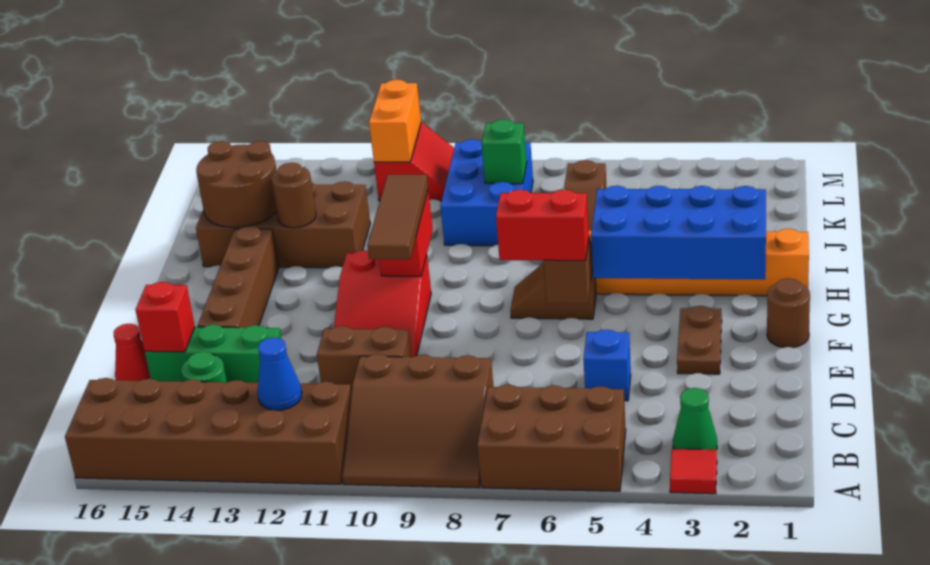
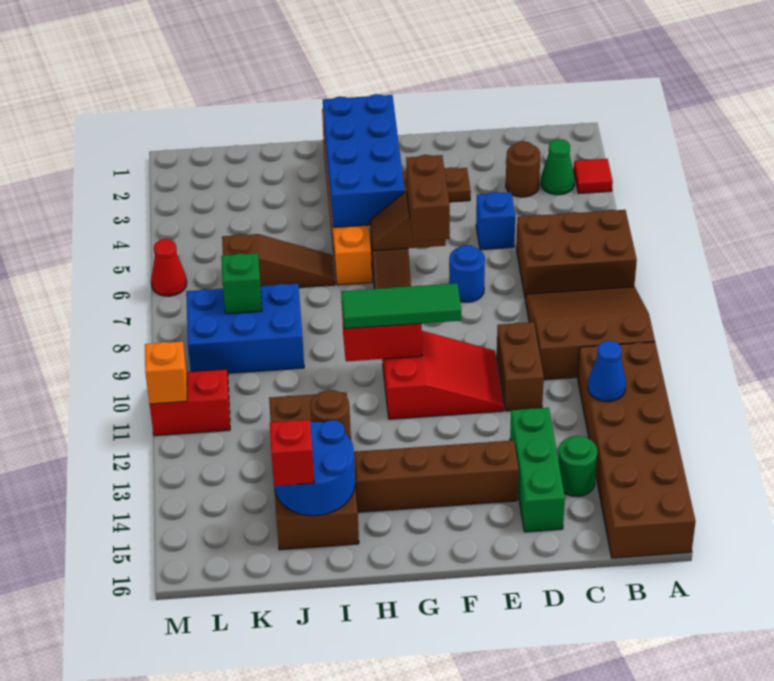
brown 2x3 brick [477,385,626,491] -> brown 2x3 brick turned to [516,210,637,296]
brown 3x3 slope [342,354,493,488] -> brown 3x3 slope turned to [525,287,655,380]
red 1x1 brick [136,282,195,352] -> red 1x1 brick moved to [270,419,314,486]
red 1x1 cone [114,324,150,381] -> red 1x1 cone moved to [151,239,187,296]
none -> blue 1x1 round brick [449,245,485,302]
brown 1x1 round brick [767,278,810,348] -> brown 1x1 round brick moved to [506,141,541,197]
red 1x2 brick [496,190,589,261] -> brown 1x2 brick [406,155,450,241]
brown 1x3 tile [367,175,428,259] -> green 1x3 tile [341,283,461,329]
brown 2x2 round brick [196,141,277,227] -> blue 2x2 round brick [275,420,355,516]
orange 1x2 brick [369,80,421,162] -> orange 1x1 brick [145,341,187,404]

